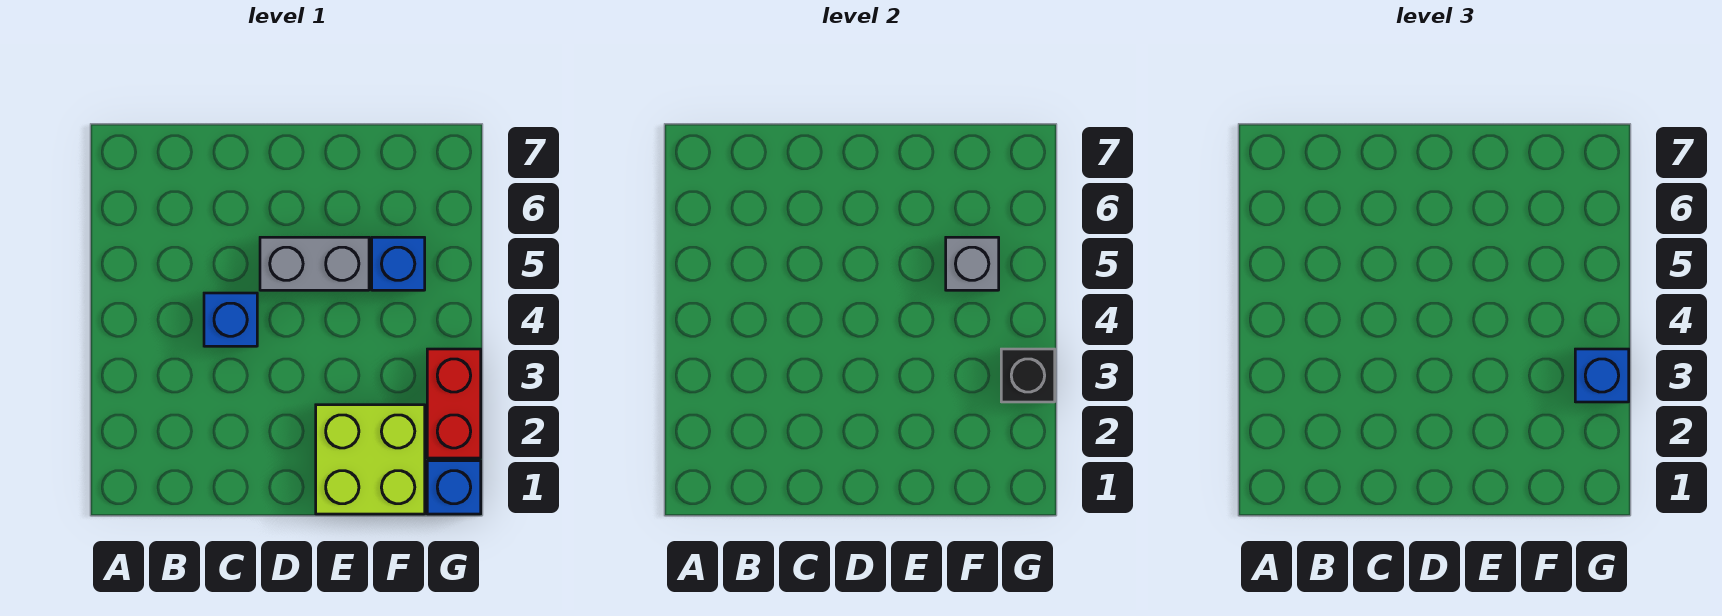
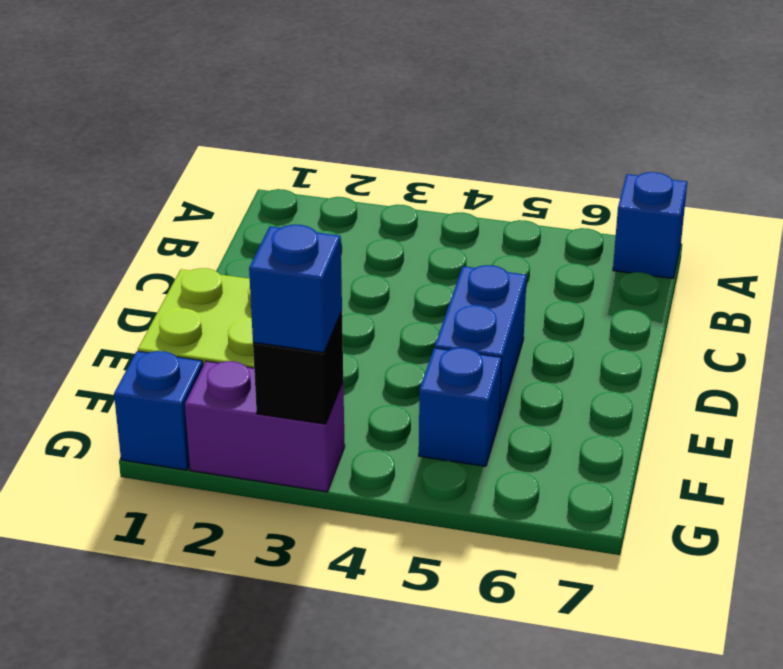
blue 1x1 brick [204,293,257,346] -> blue 1x1 brick moved to [613,172,687,279]
grey 1x2 brick [260,237,369,290] -> blue 1x2 brick [435,265,527,421]
grey 1x1 brick [946,237,999,290] -> none
red 1x2 brick [427,349,481,458] -> purple 1x2 brick [185,361,345,492]

